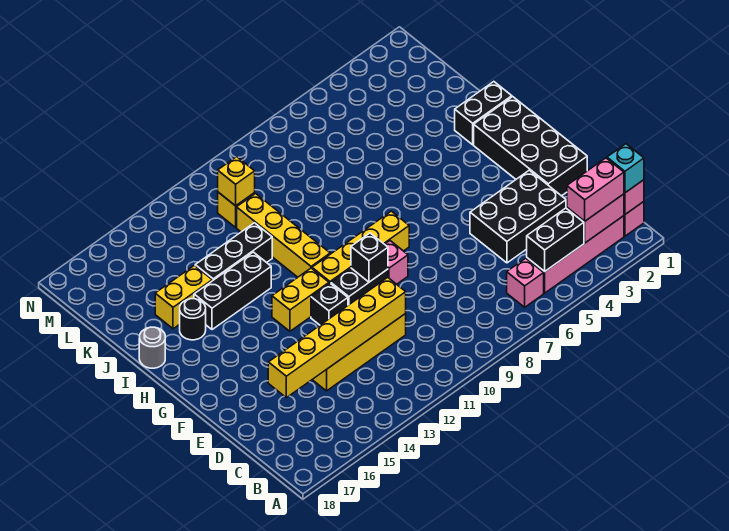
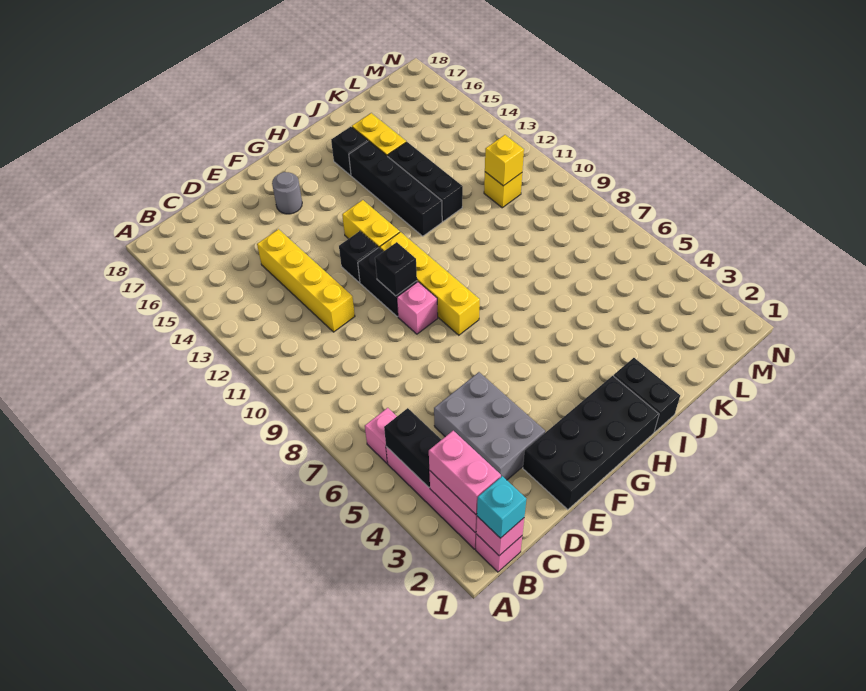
black 2x3 brick [470,170,566,263] -> grey 2x3 brick [434,372,545,480]
yellow 1x6 brick [268,278,406,398] -> none
yellow 1x4 brick [237,194,330,277] -> none
black 1x3 brick [194,252,271,330] -> black 1x4 brick [349,141,442,236]
black 1x1 round brick [180,299,206,340] -> black 1x1 brick [331,127,368,175]
grey 1x1 round brick [139,327,165,368] -> grey 1x1 round brick moved to [272,172,302,214]

